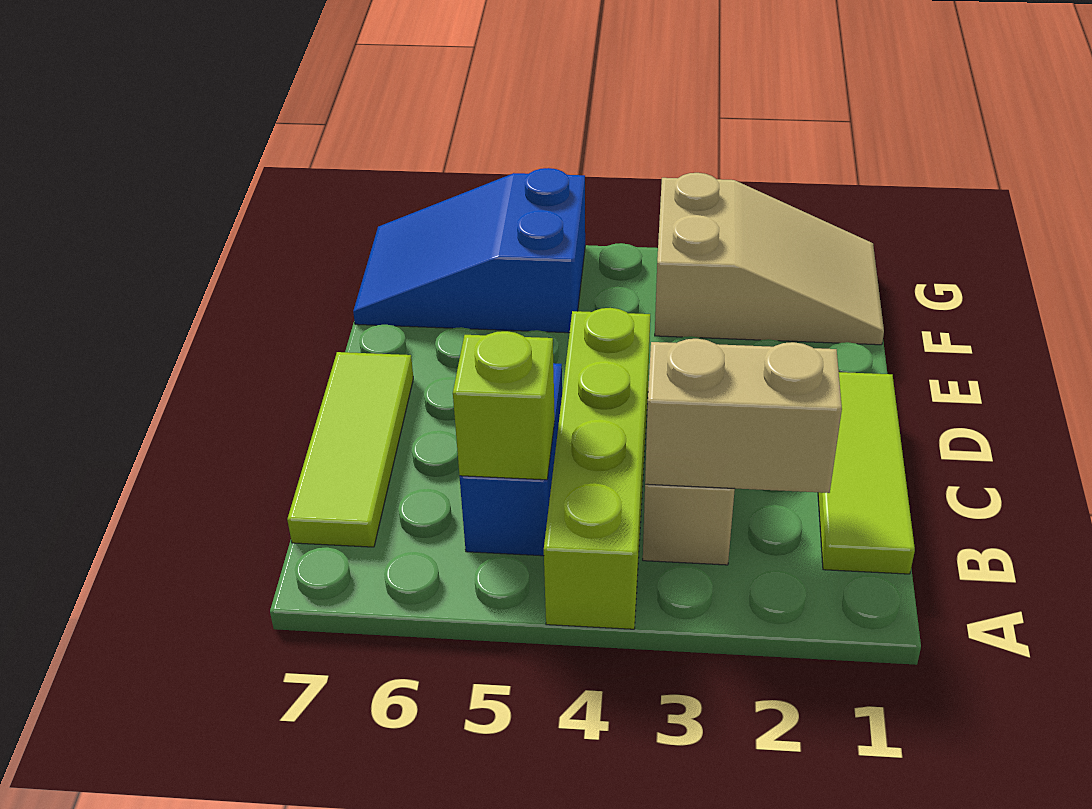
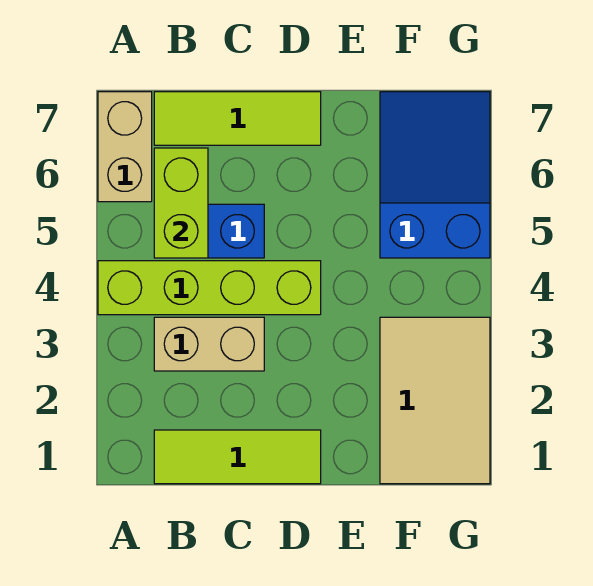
tan 1x2 brick [645,339,842,493] -> tan 1x2 brick moved to [98,92,152,202]
lime 1x1 brick [453,331,555,480] -> lime 1x2 brick [154,148,208,258]
tan 2x3 slope [655,173,884,345] -> tan 2x3 tile [380,317,490,484]

